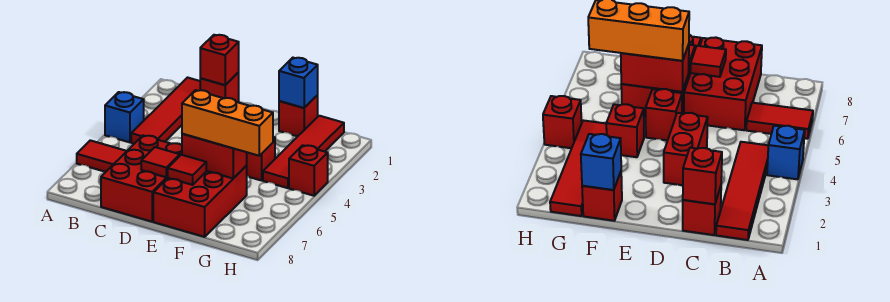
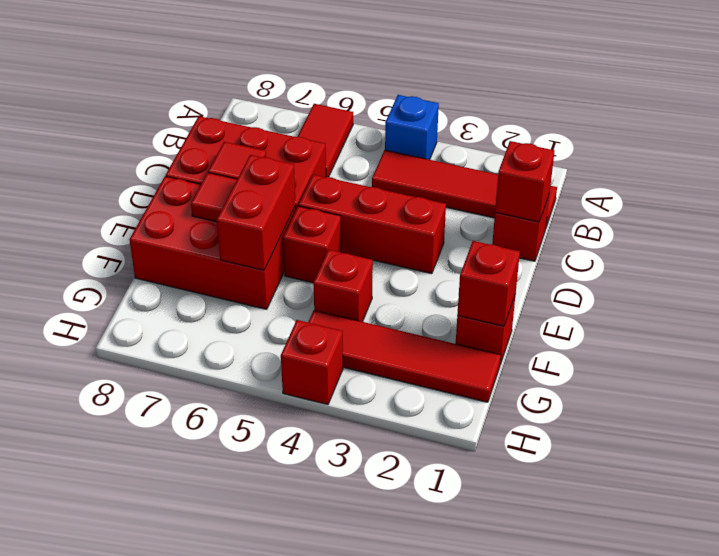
red 1x2 brick [664,113,708,185] -> red 1x3 brick [299,175,446,274]
orange 1x3 brick [182,90,273,156] -> none
blue 1x1 brick [279,58,318,108] -> red 1x1 brick [457,241,520,326]

